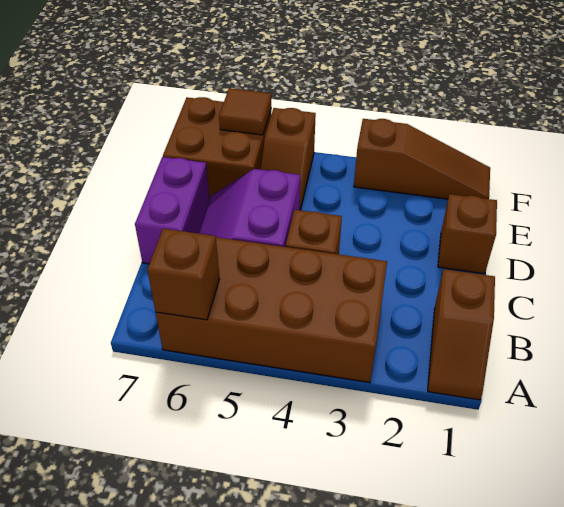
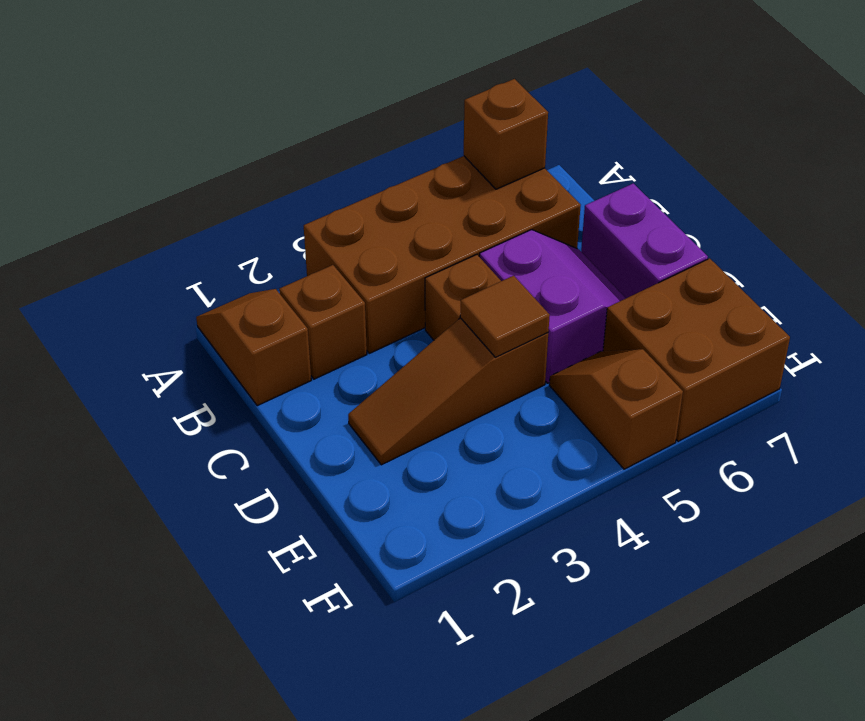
brown 1x1 brick [438,194,497,274] -> brown 1x1 brick moved to [279,265,367,379]
brown 1x3 slope [354,119,490,199] -> brown 1x3 slope moved to [348,318,548,465]
brown 1x1 tile [219,88,271,135] -> brown 1x1 tile moved to [460,276,550,357]

